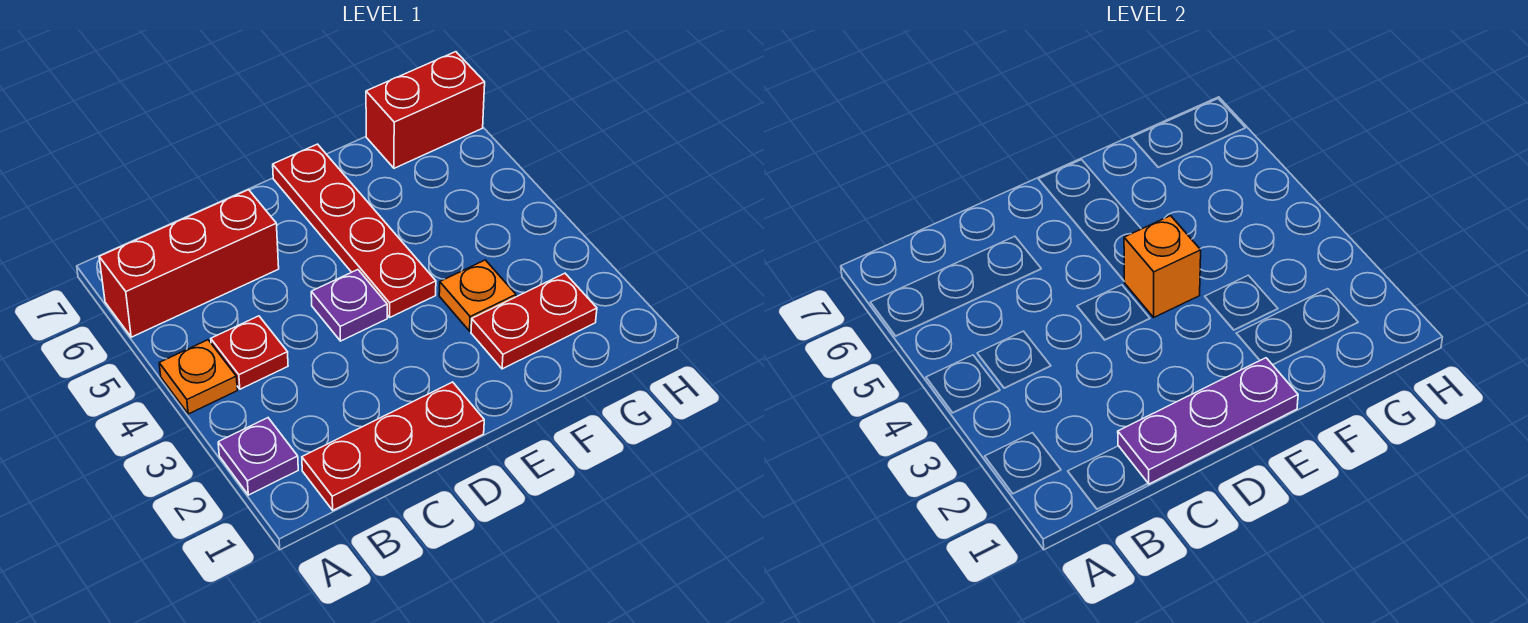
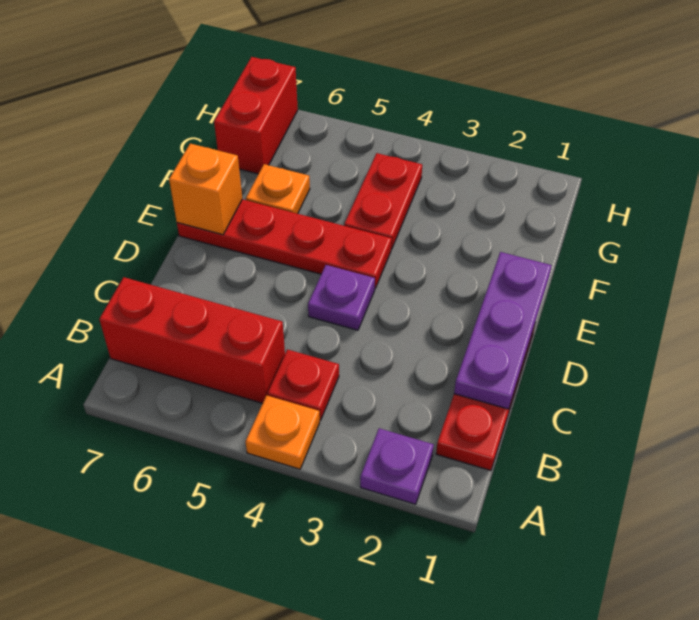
red 1x3 brick [99,190,279,337] -> red 1x3 brick turned to [99,277,285,403]
orange 1x1 brick [1124,216,1201,317] -> orange 1x1 brick moved to [169,144,242,235]
red 1x2 plate [471,273,597,369] -> red 1x2 plate moved to [344,153,422,249]
orange 1x1 plate [439,260,516,331] -> orange 1x1 plate moved to [246,164,310,214]

